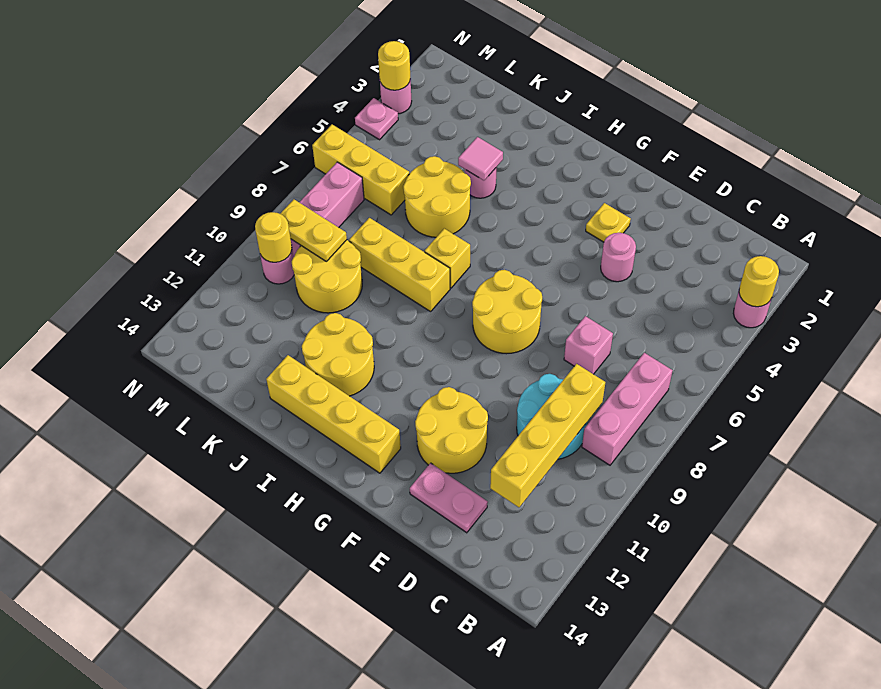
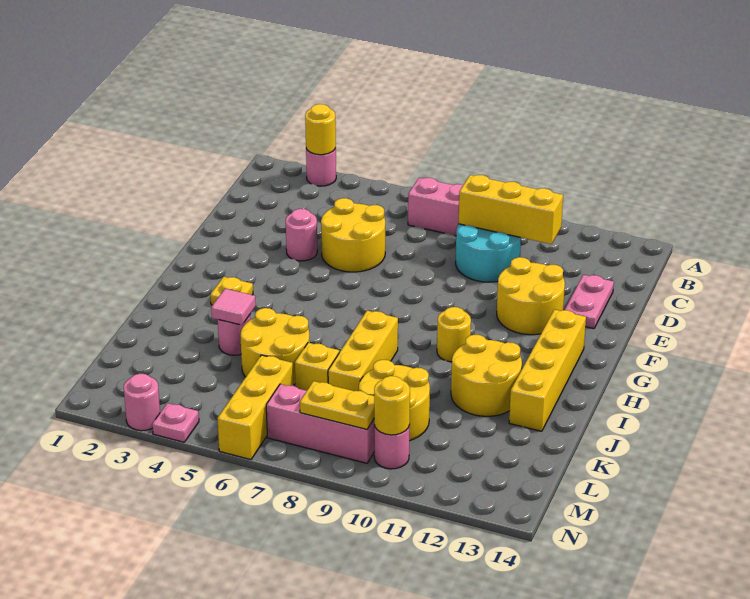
yellow 1x4 brick [490,364,605,507] -> yellow 1x3 brick [459,175,563,244]
pink 1x1 brick [564,316,613,374] -> none
yellow 1x1 plate [586,203,631,242] -> yellow 1x1 plate moved to [210,277,253,305]
yellow 2x2 round brick [472,270,542,354] -> yellow 2x2 round brick moved to [321,198,385,272]
yellow 1x1 brick [425,229,470,288] -> yellow 1x1 brick moved to [295,343,339,391]
yellow 1x2 plate [280,199,347,261] -> yellow 1x2 plate turned to [300,381,374,429]
yellow 1x1 round brick [378,41,410,90] -> yellow 1x1 round brick moved to [437,307,471,362]

